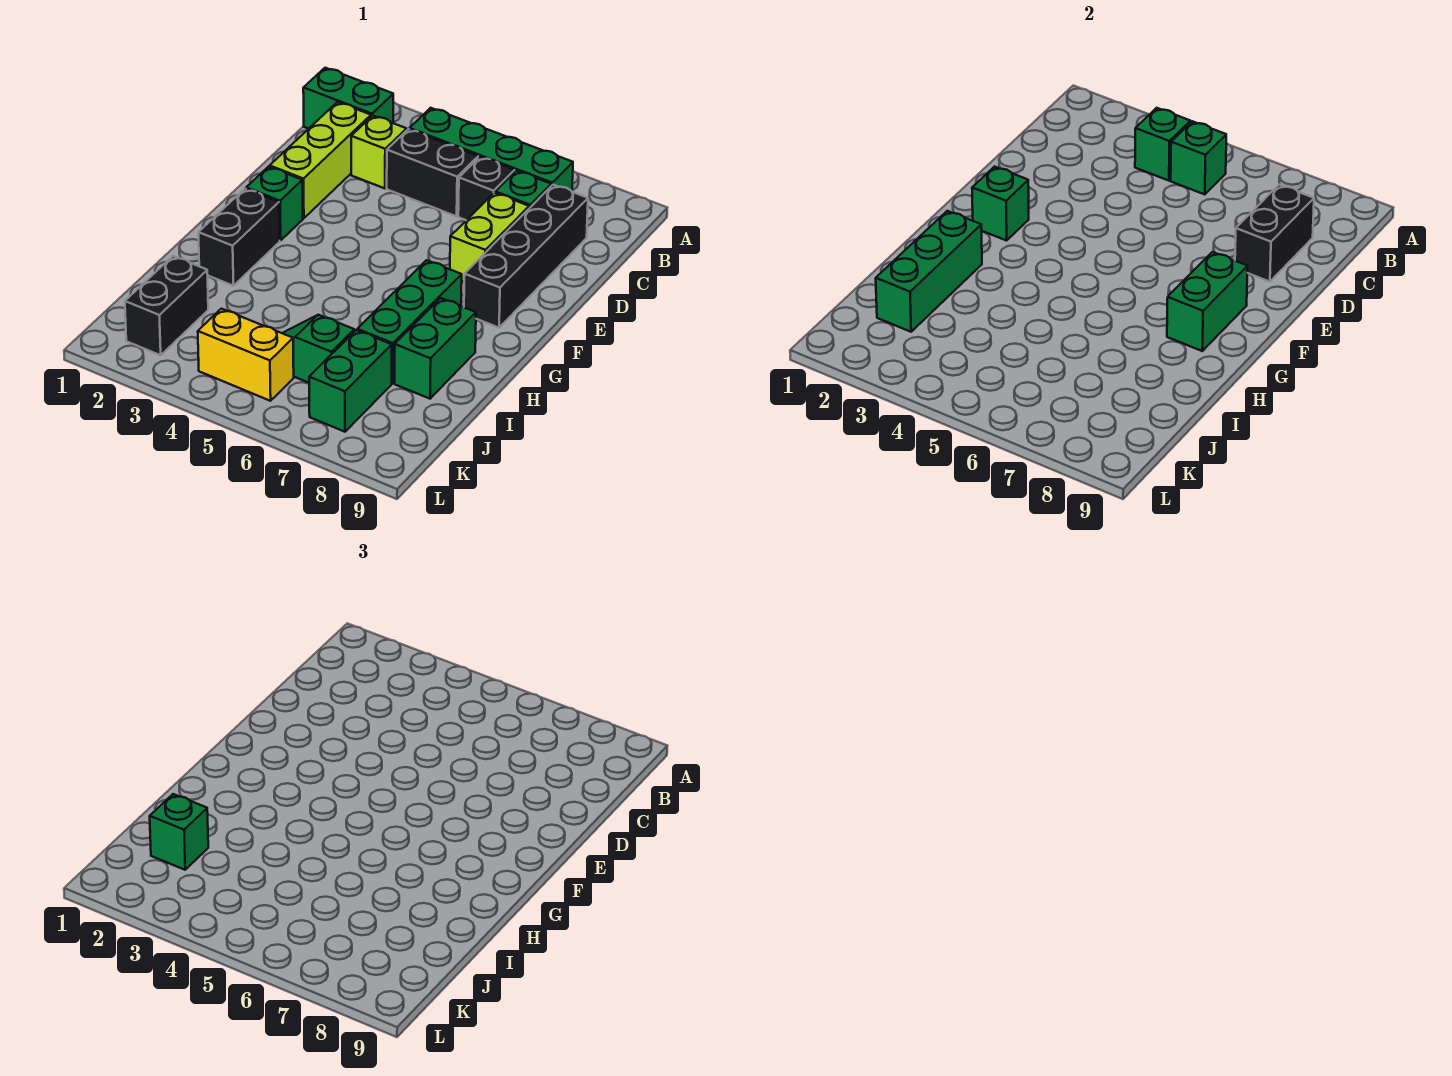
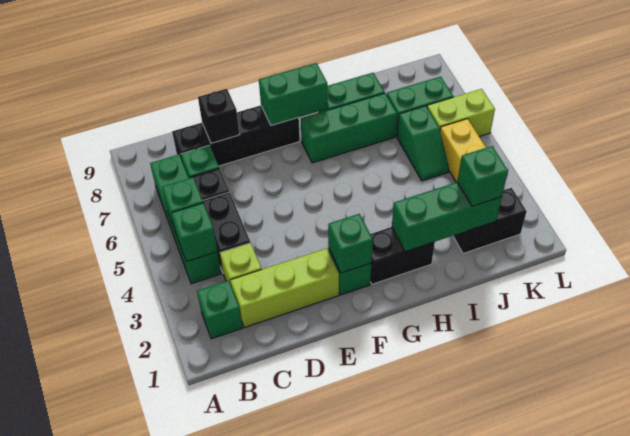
green 1x2 brick [303,68,393,129] -> green 1x1 brick [197,281,242,339]
black 1x2 brick [1235,185,1314,282] -> black 1x1 brick [198,89,240,143]
lime 1x2 brick [450,193,529,282] -> lime 1x2 brick moved to [427,89,495,136]

